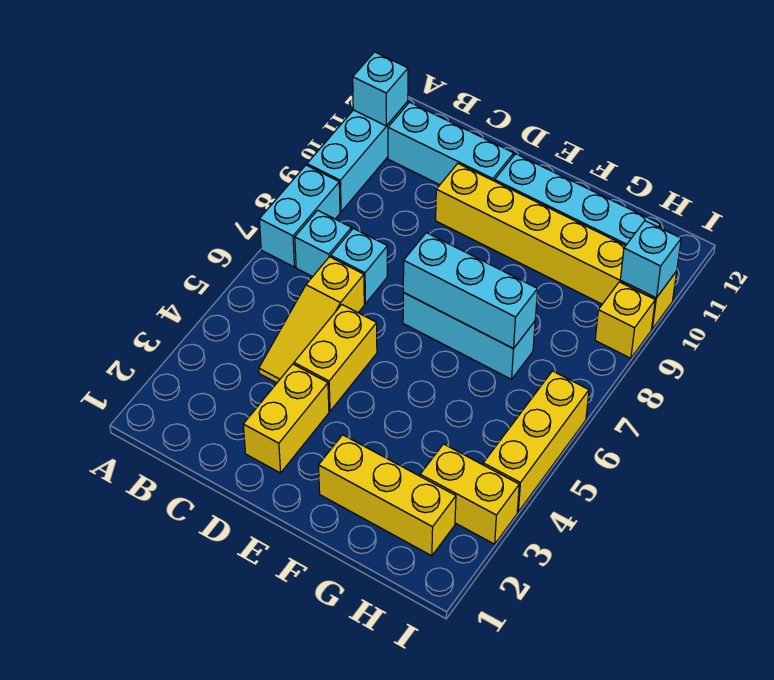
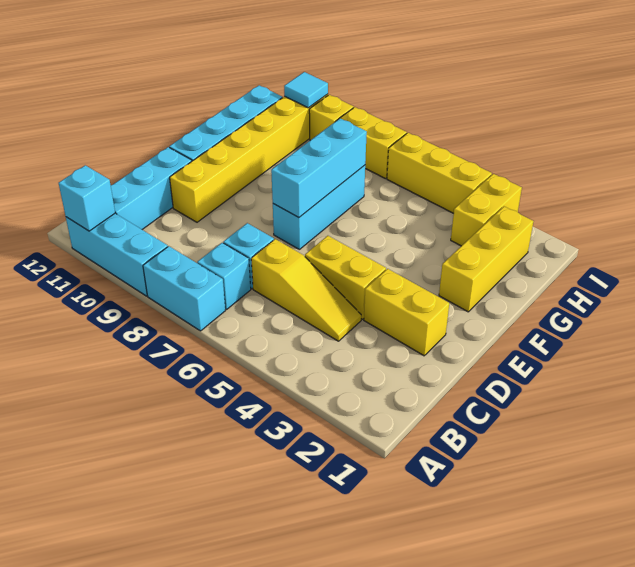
none -> yellow 1x2 brick [339,107,407,179]
cyan 1x1 brick [620,221,681,298] -> cyan 1x1 tile [284,72,328,108]

